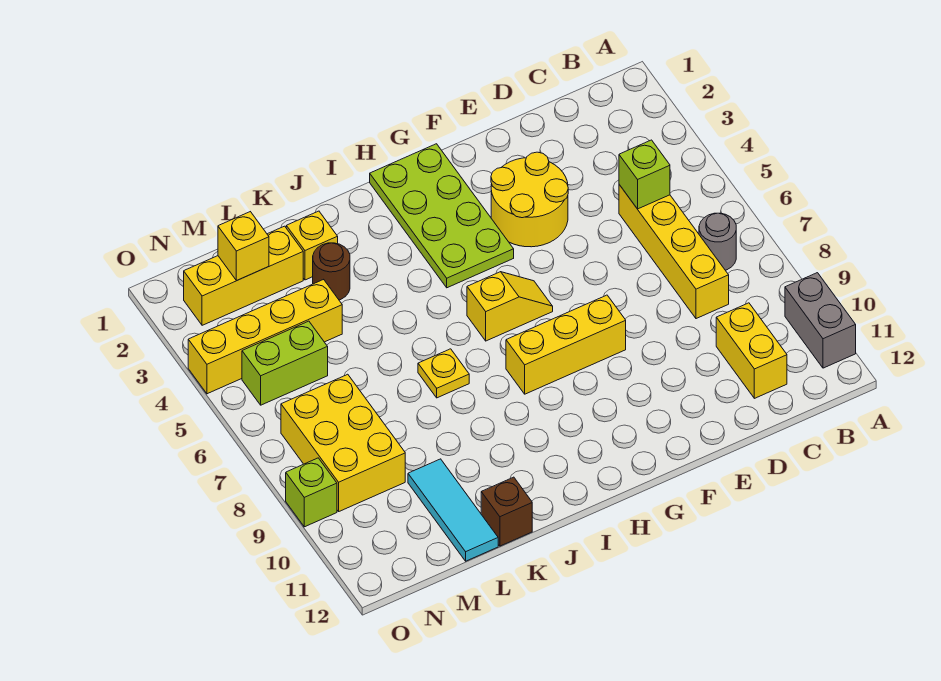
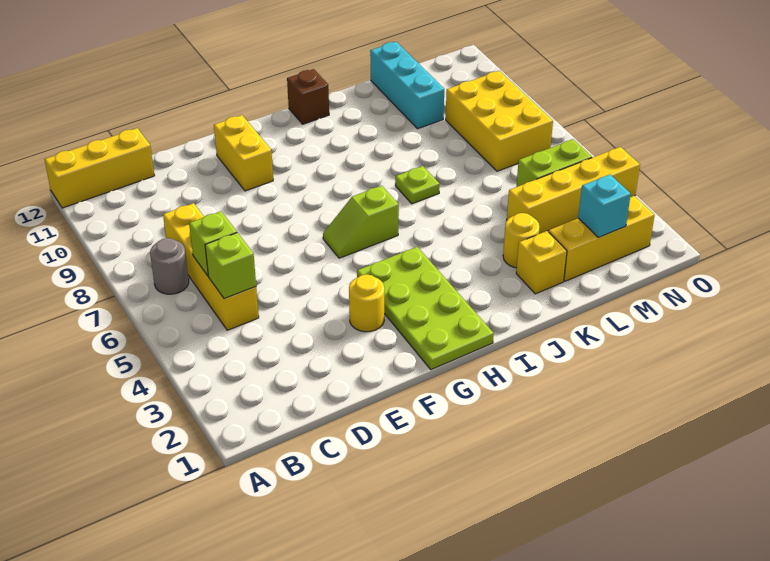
grey 1x2 brick [785,273,856,368] -> none
yellow 1x2 brick [716,303,787,398] -> yellow 1x2 brick moved to [214,115,273,191]
yellow 2x2 round brick [491,152,568,247] -> yellow 1x1 round brick [349,274,384,332]
yellow 1x3 brick [506,295,626,394] -> yellow 1x3 brick moved to [45,128,154,208]
yellow 1x2 slope [467,272,553,341] -> lime 1x2 slope [323,186,399,258]
yellow 1x1 plate [418,349,469,398] -> lime 1x1 plate [395,166,440,204]
brown 1x1 round brick [313,243,350,300] -> yellow 1x1 round brick [503,213,540,268]
brown 1x1 brick [481,477,532,546] -> brown 1x1 brick moved to [287,69,329,124]
cyan 1x3 tile [408,459,498,561] -> cyan 1x3 brick [370,42,444,129]
yellow 1x1 brick [218,212,269,280] -> cyan 1x1 brick [578,175,631,237]
lime 1x1 brick [286,458,337,527] -> lime 1x1 brick moved to [189,211,237,276]

